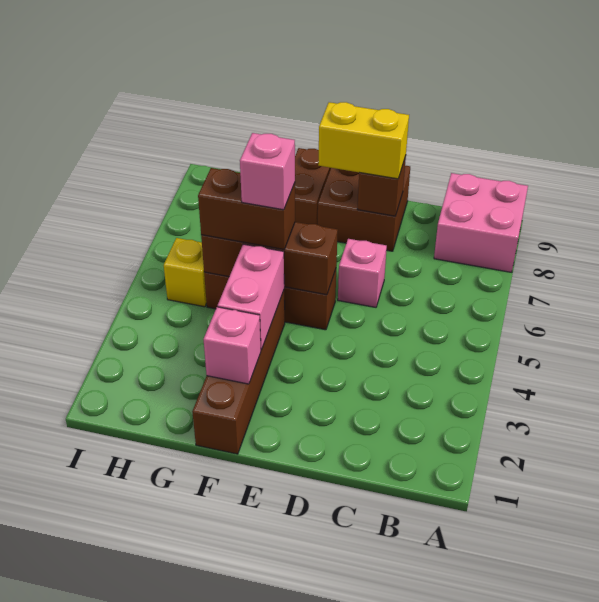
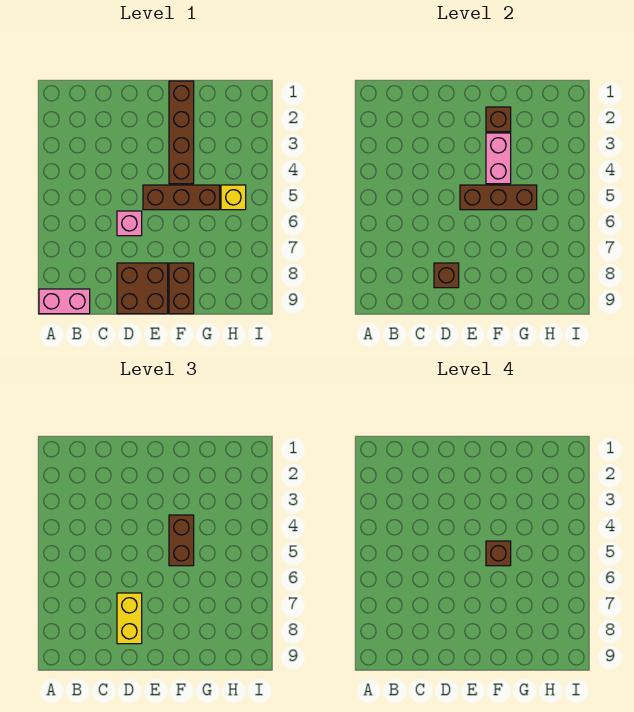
pink 2x2 brick [434,173,528,272] -> pink 1x2 brick [39,289,90,314]
yellow 1x2 brick [318,102,409,179] -> yellow 1x2 brick turned to [117,593,142,644]
pink 1x1 brick [203,307,261,384] -> brown 1x1 brick [486,107,511,132]
brown 1x2 brick [198,168,295,249] -> brown 1x2 brick turned to [169,515,194,566]
pink 1x1 brick [240,133,295,210] -> brown 1x1 brick [486,541,511,566]

